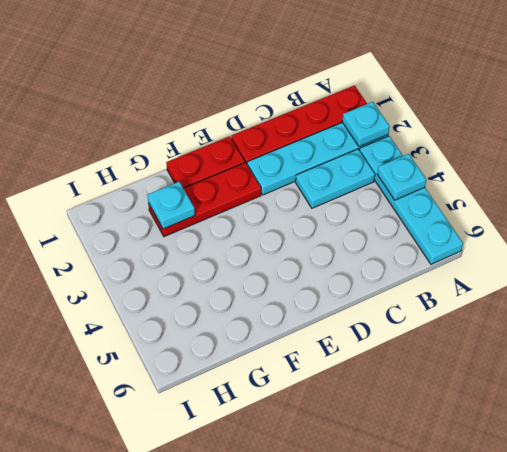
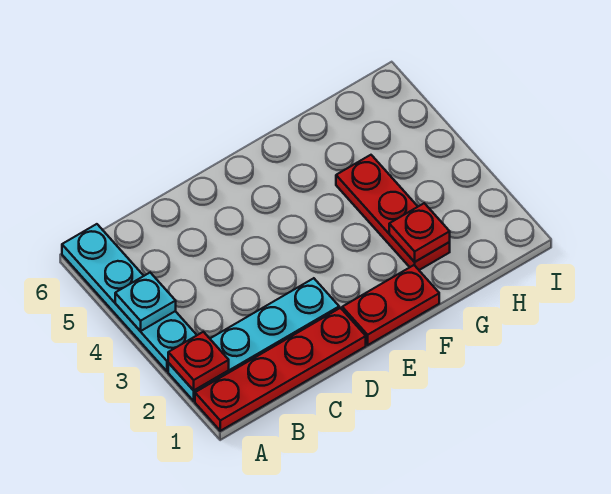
cyan 1x1 plate [342,102,390,147] -> red 1x1 plate [168,332,229,390]
cyan 1x2 plate [296,149,375,208] -> none
red 1x3 plate [148,163,261,237] -> red 1x3 plate turned to [336,155,450,270]
cyan 1x1 plate [147,182,195,229] -> red 1x1 plate [389,203,450,262]

